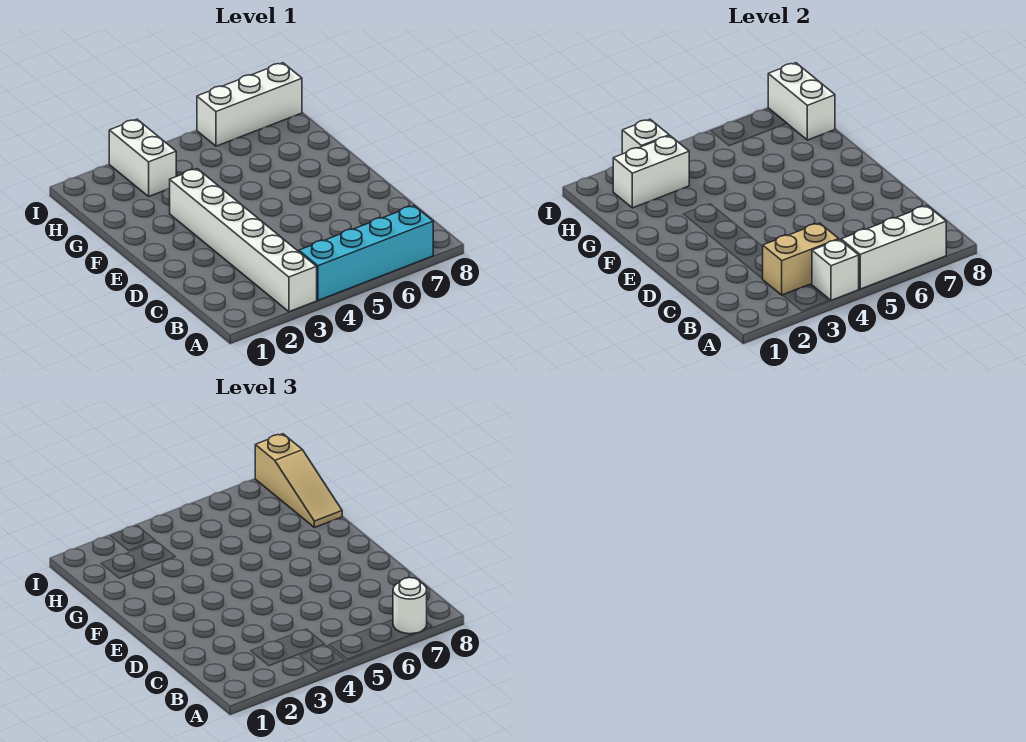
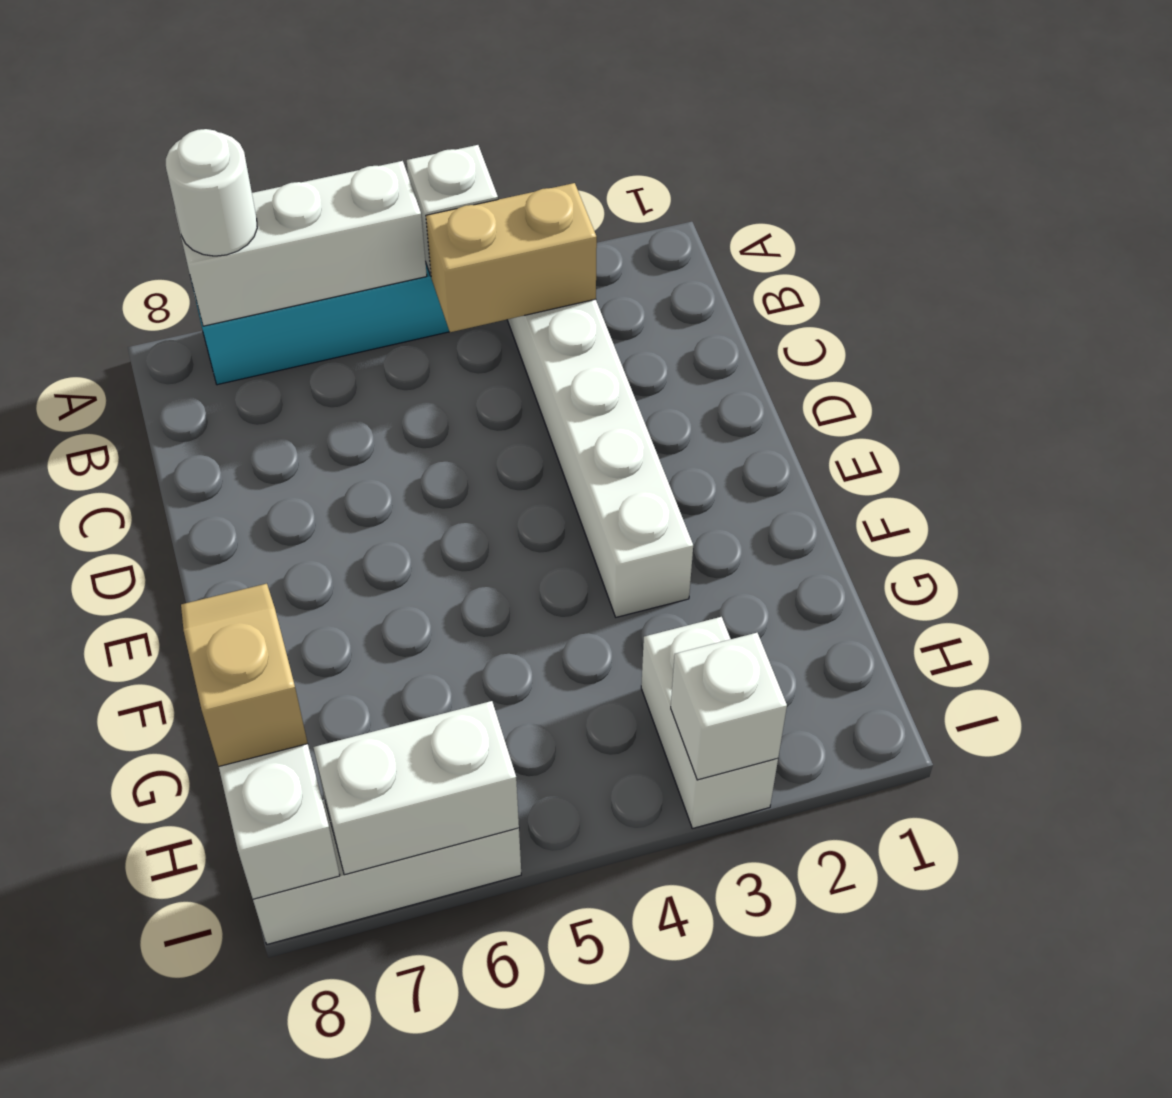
tan 1x3 slope [255,434,342,528] -> tan 1x2 slope [181,584,308,766]
white 1x2 brick [613,136,689,208] -> white 1x2 brick moved to [313,701,519,875]

